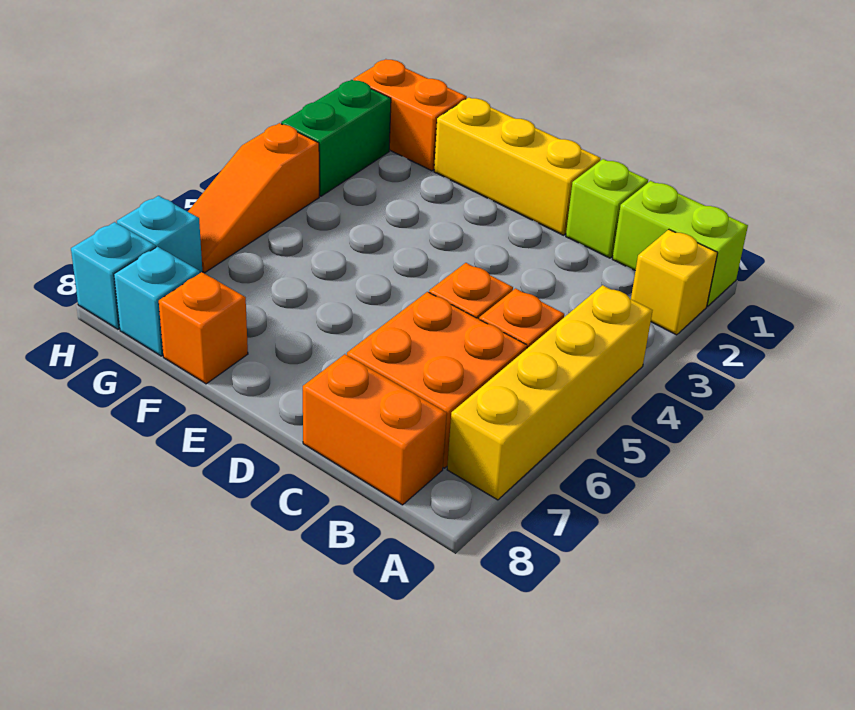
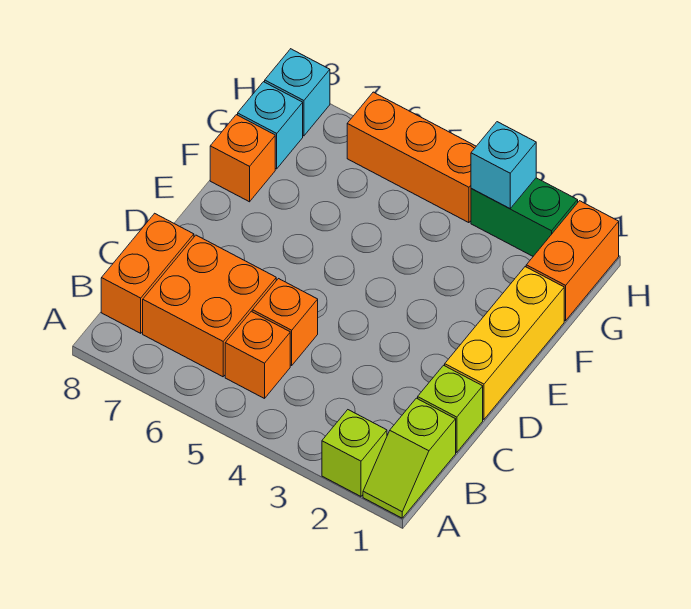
lime 1x2 brick [613,181,748,306] -> lime 1x2 slope [363,398,456,518]
yellow 1x1 brick [631,230,717,335] -> lime 1x1 brick [322,410,387,496]
yellow 1x4 brick [447,285,653,500] -> none
orange 1x3 slope [188,123,319,273] -> orange 1x3 brick [347,92,476,223]
cyan 1x1 brick [117,196,202,273] -> cyan 1x1 brick moved to [471,122,536,209]

